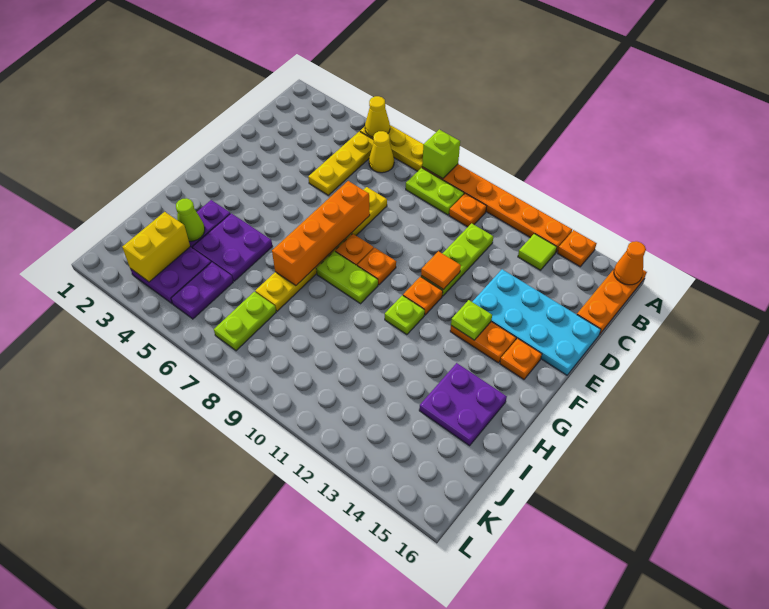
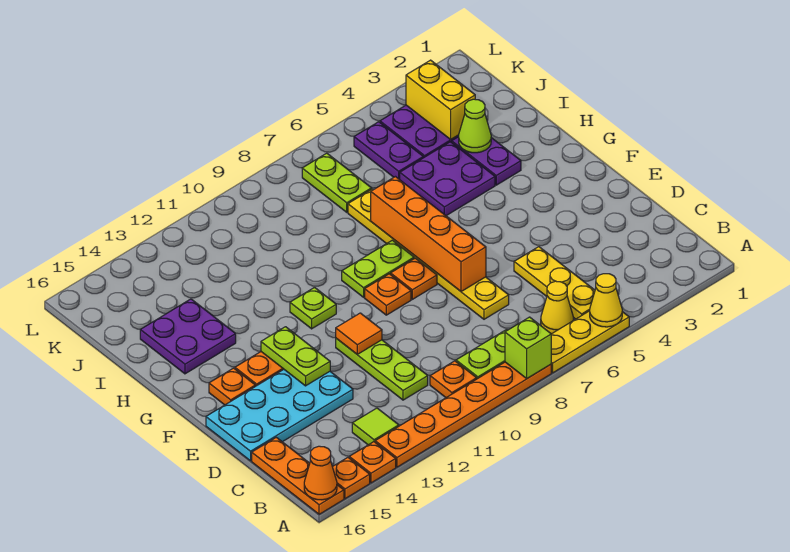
orange 1x1 plate [403,277,443,315] -> orange 1x1 plate moved to [333,458,370,499]
lime 1x1 plate [451,300,492,340] -> lime 1x2 plate [261,327,330,386]

